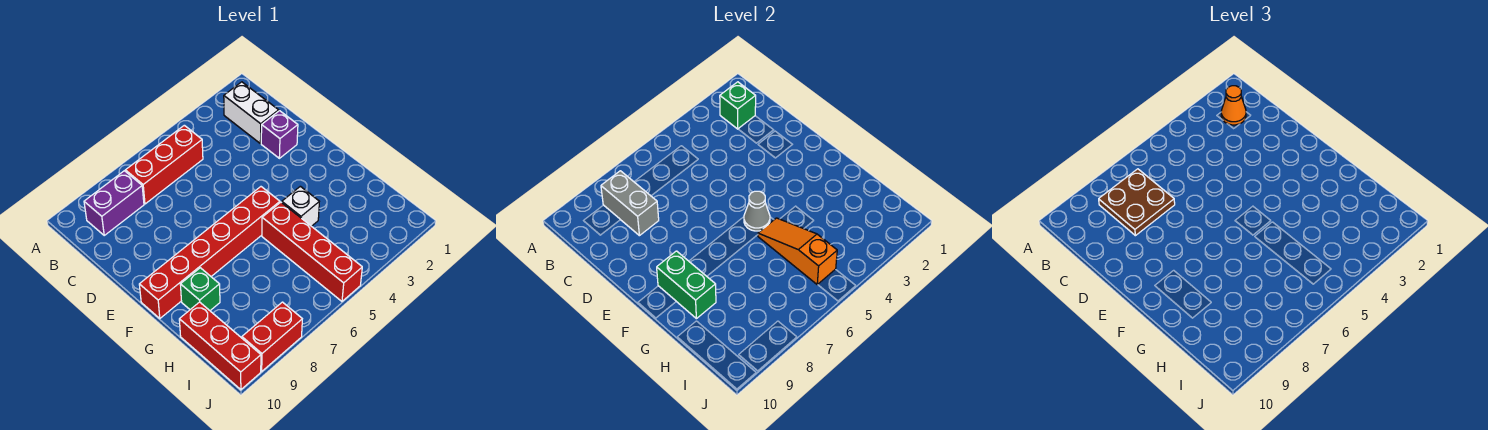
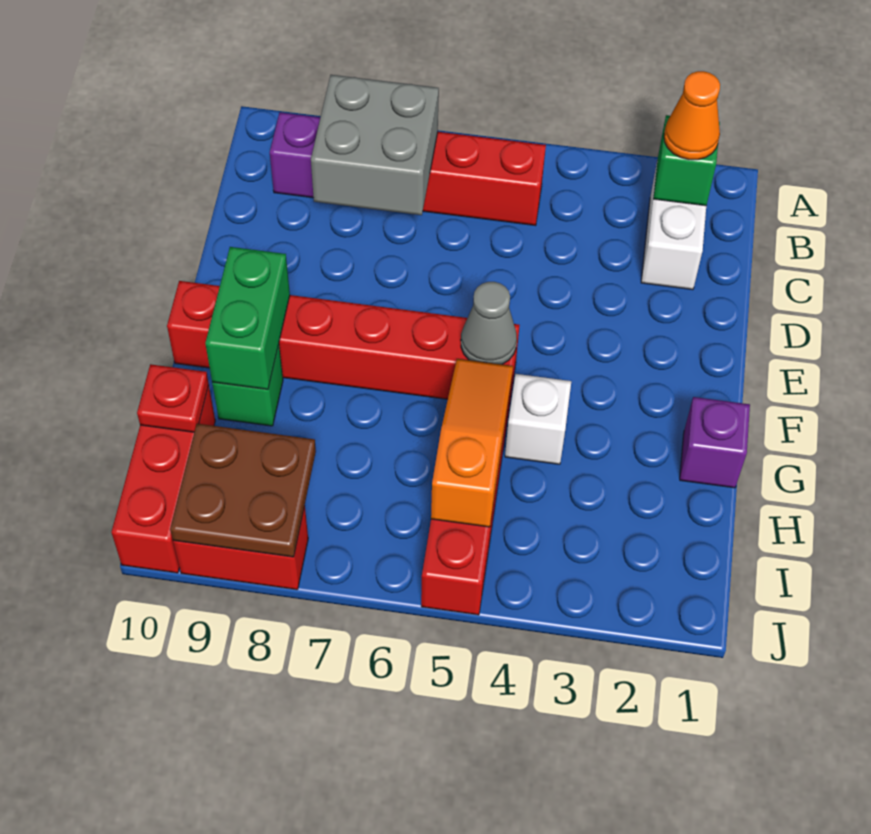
brown 2x2 plate [1099,169,1175,236] -> brown 2x2 plate moved to [170,424,316,557]
grey 1x2 brick [601,171,659,236] -> grey 2x2 brick [311,75,439,215]
purple 1x1 brick [261,111,298,158] -> purple 1x1 brick moved to [680,397,750,488]
none -> red 1x1 plate [137,364,209,432]

